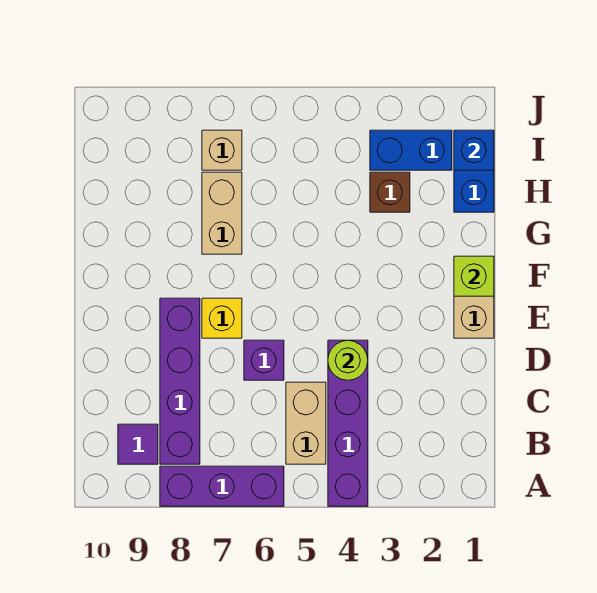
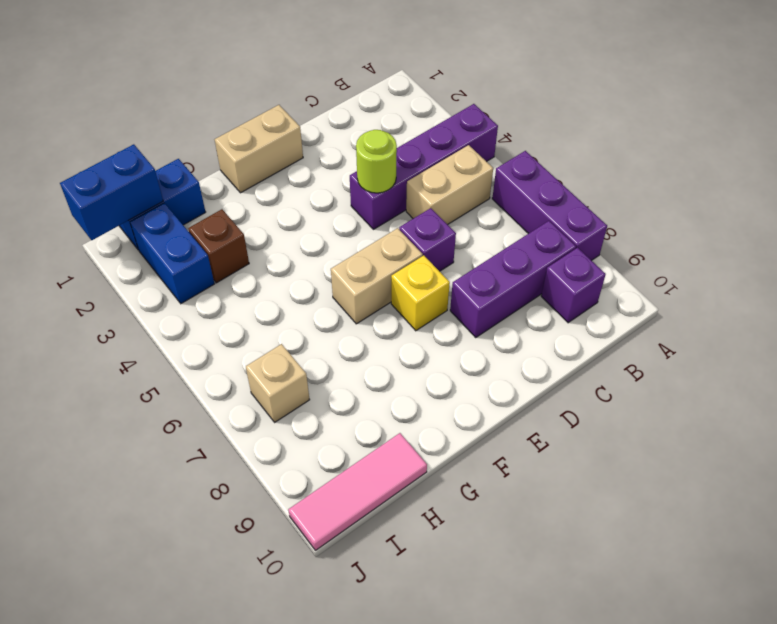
purple 1x4 brick [160,298,200,464] -> purple 1x3 brick [450,221,576,338]
purple 1x1 tile [118,424,158,464] -> purple 1x1 brick [541,248,606,323]
lime 1x1 brick [454,256,494,296] -> none
tan 1x2 brick [202,172,242,254] -> tan 1x2 brick moved to [331,228,423,324]
none -> pink 1x3 tile [288,433,427,550]
blue 1x1 brick [454,130,494,170] -> blue 1x2 brick [60,144,163,240]

